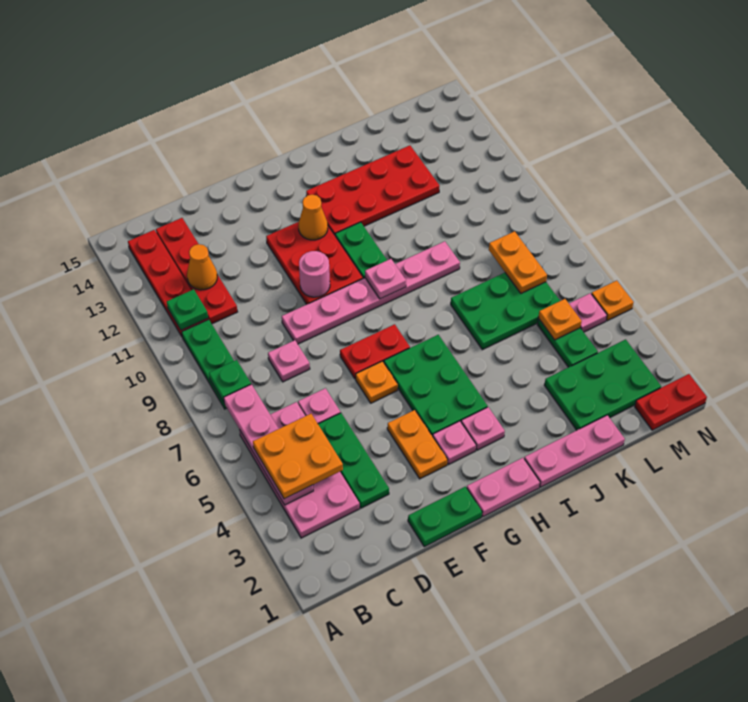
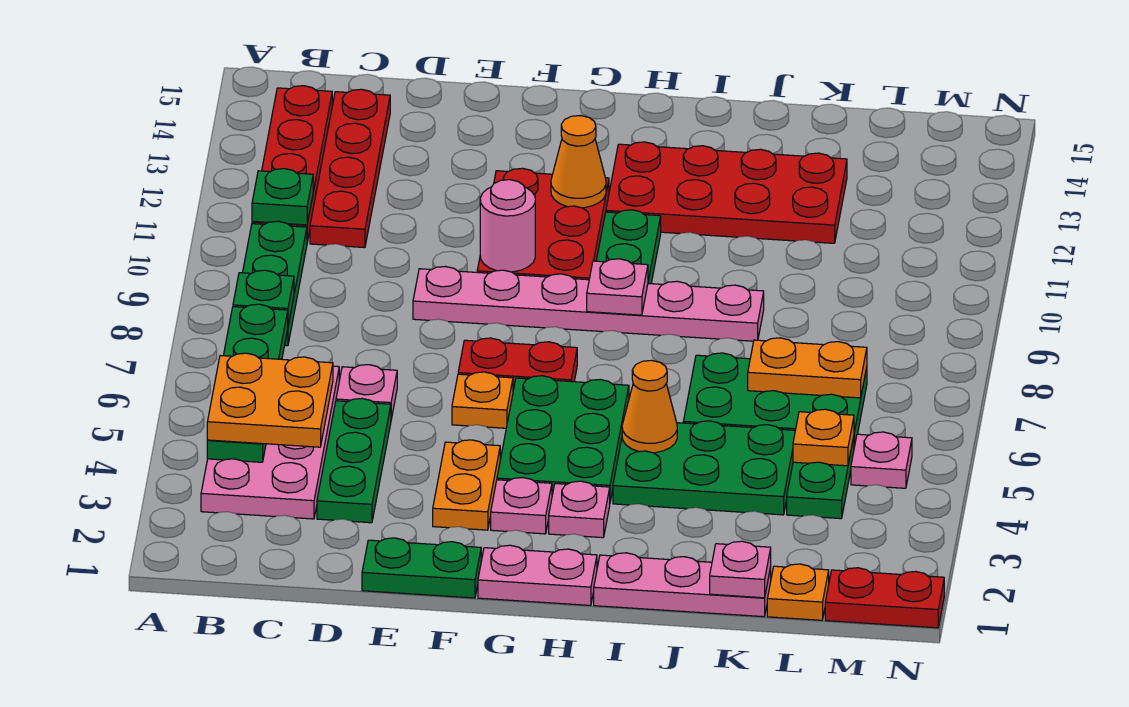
pink 1x4 plate [224,384,313,505] -> green 1x4 plate [207,304,288,462]
orange 1x1 cone [187,244,217,290] -> orange 1x1 cone moved to [622,360,677,453]
pink 1x1 plate [268,340,310,382] -> pink 1x1 plate moved to [710,541,771,598]
green 2x3 plate [544,339,661,430] -> green 2x3 plate moved to [613,421,795,515]
orange 1x2 plate [489,231,547,293] -> orange 1x2 plate turned to [748,338,867,398]
orange 1x1 plate [592,281,634,321] -> orange 1x1 plate moved to [767,564,829,620]

